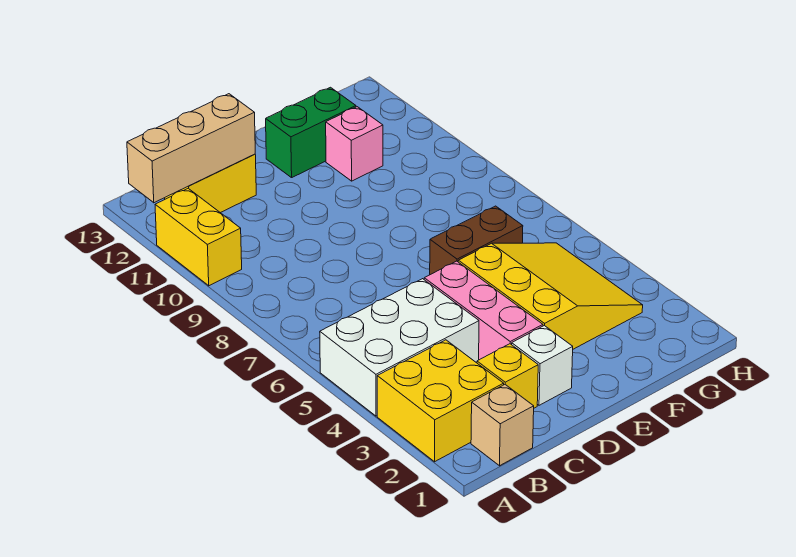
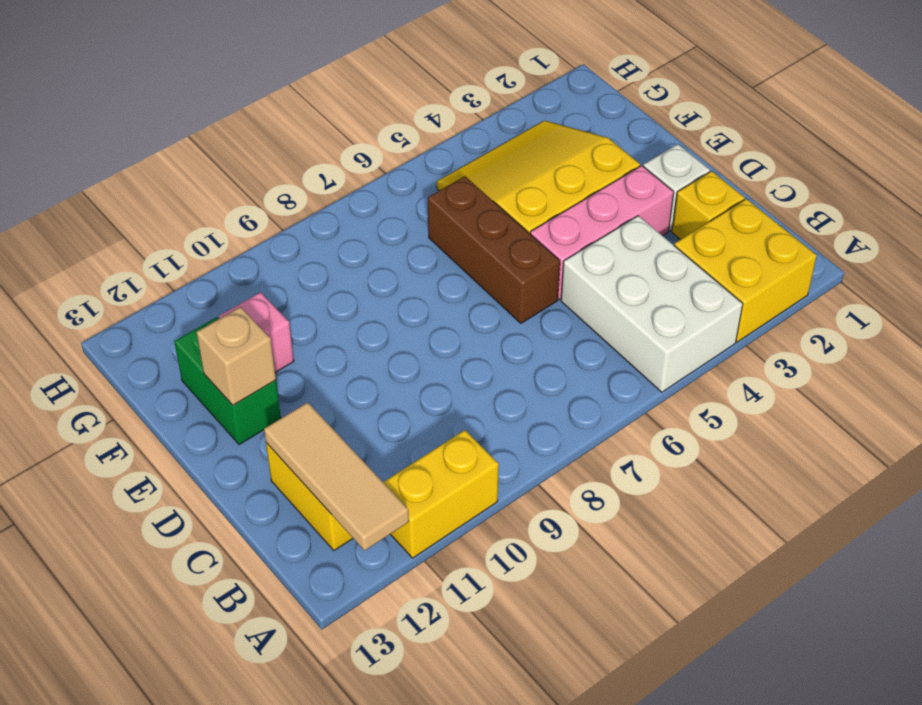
tan 1x3 brick [127,94,255,203] -> tan 1x3 tile [264,402,409,551]
tan 1x1 brick [471,385,534,466] -> tan 1x1 brick moved to [197,307,276,405]
brown 1x2 brick [430,206,523,275] -> brown 1x3 brick [428,176,560,323]

